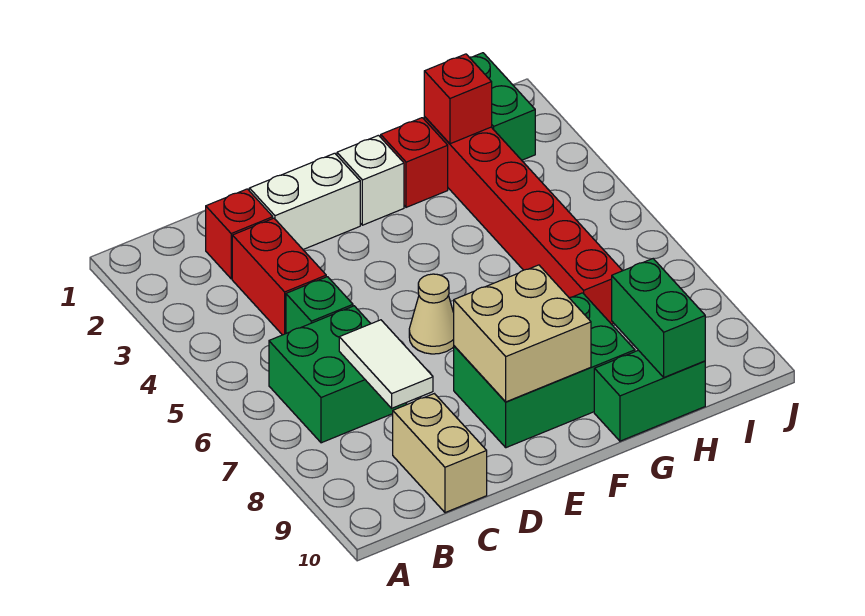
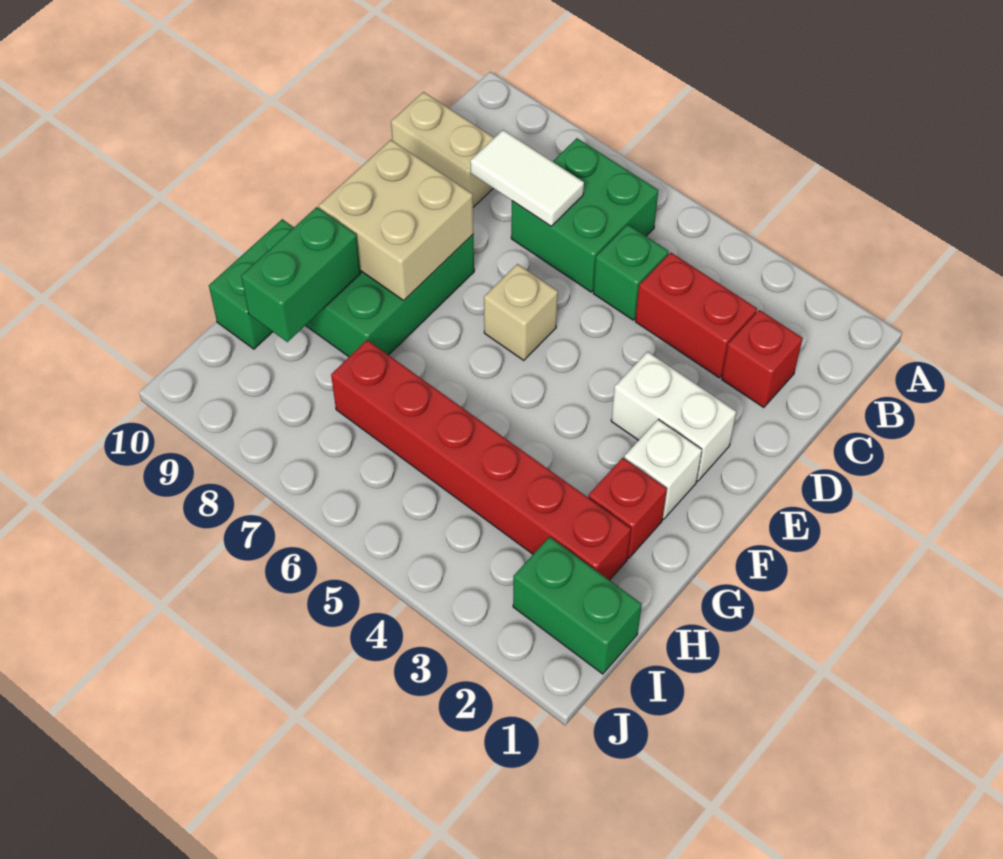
white 1x2 brick [249,153,360,249] -> white 1x2 brick turned to [611,352,736,481]
tan 1x1 cone [409,274,454,354] -> tan 1x1 brick [484,264,558,361]
red 1x1 brick [424,54,492,144] -> none
green 1x2 brick [612,259,705,377] -> green 1x2 brick turned to [241,207,361,342]

